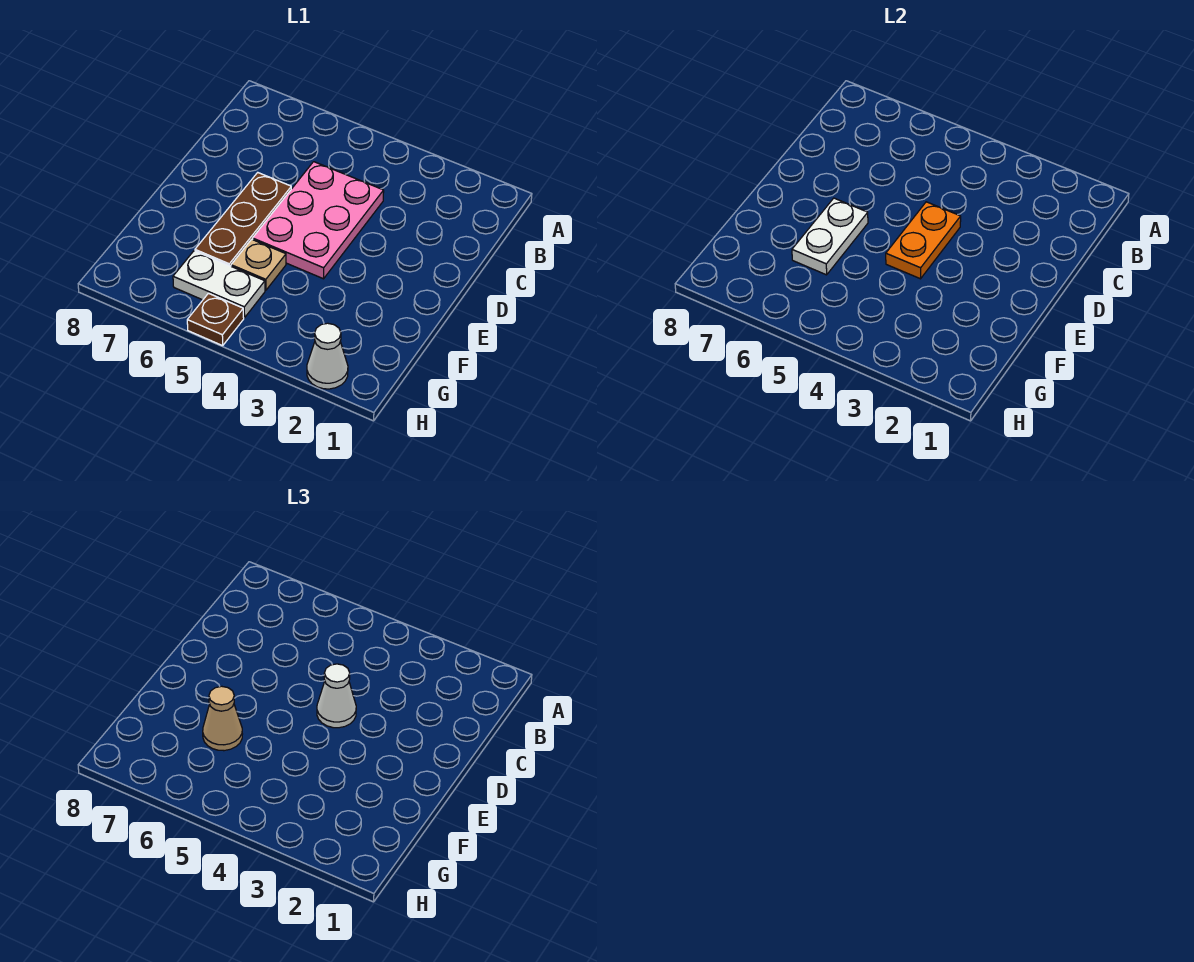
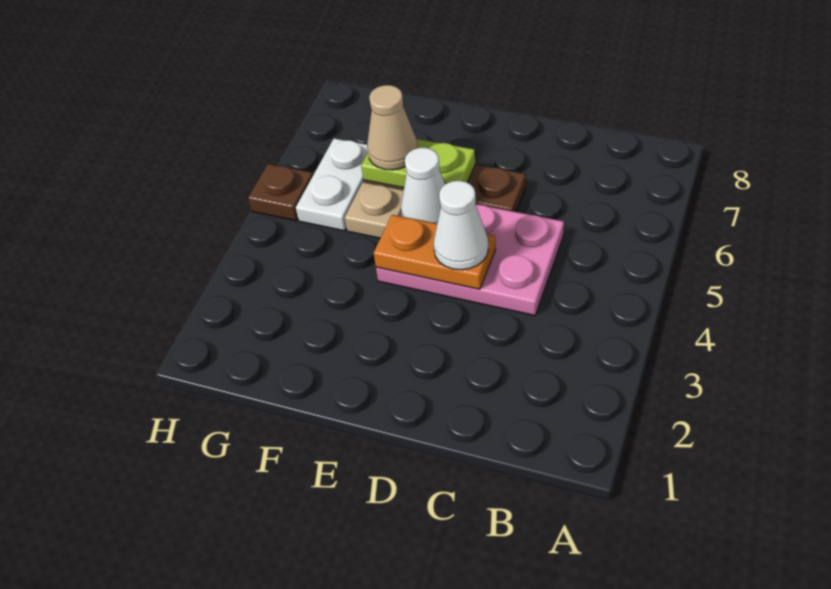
white 1x2 plate [792,198,868,275] -> lime 1x2 plate [361,139,475,188]
white 1x1 cone [307,323,348,389] -> white 1x1 cone moved to [401,148,445,224]

